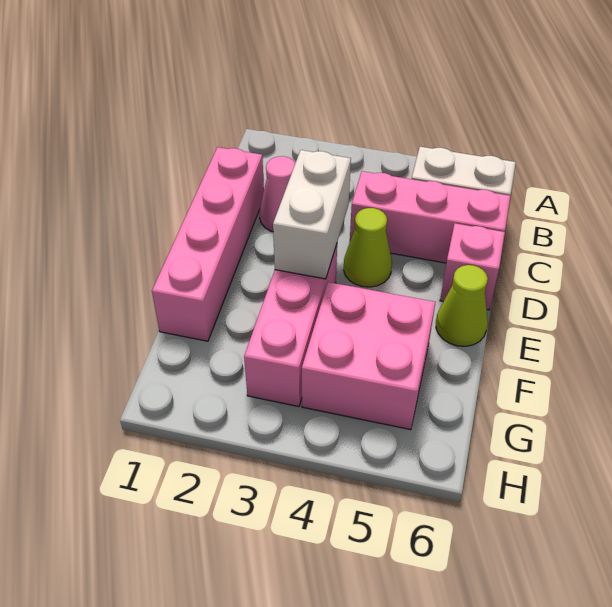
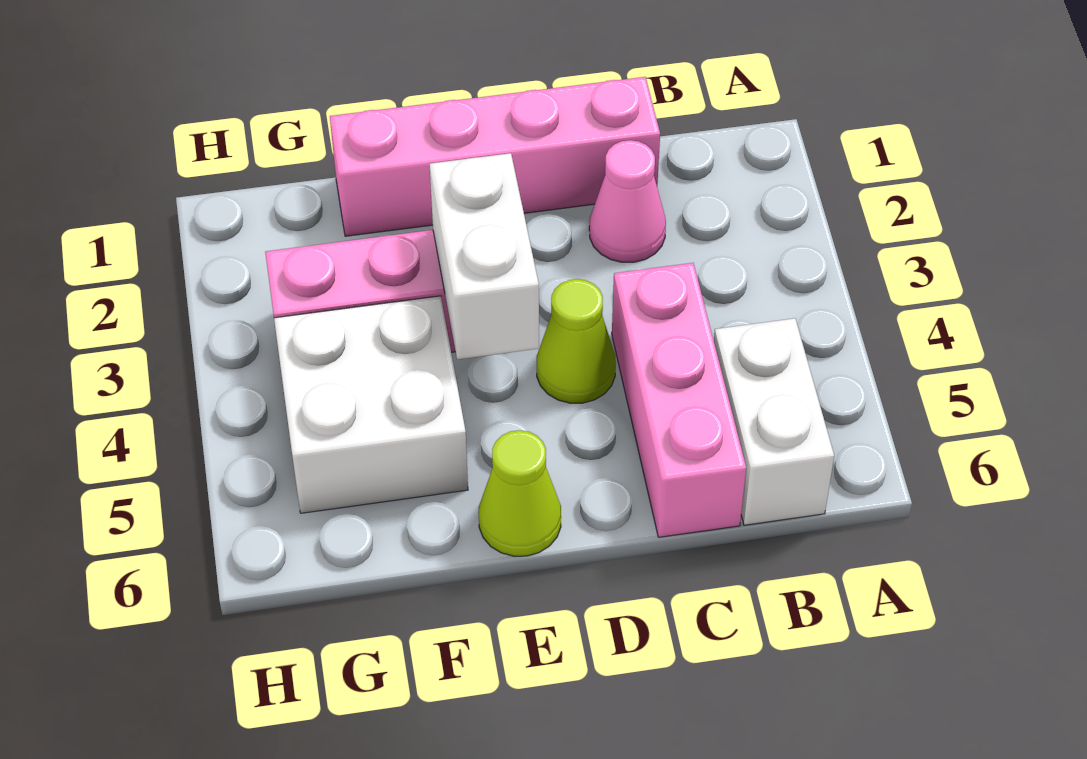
white 1x2 brick [273,150,351,279] -> white 1x2 brick turned to [430,153,539,359]
pink 1x1 brick [440,223,505,310] -> none
pink 2x2 brick [302,282,436,430] -> white 2x2 brick [274,296,468,513]

